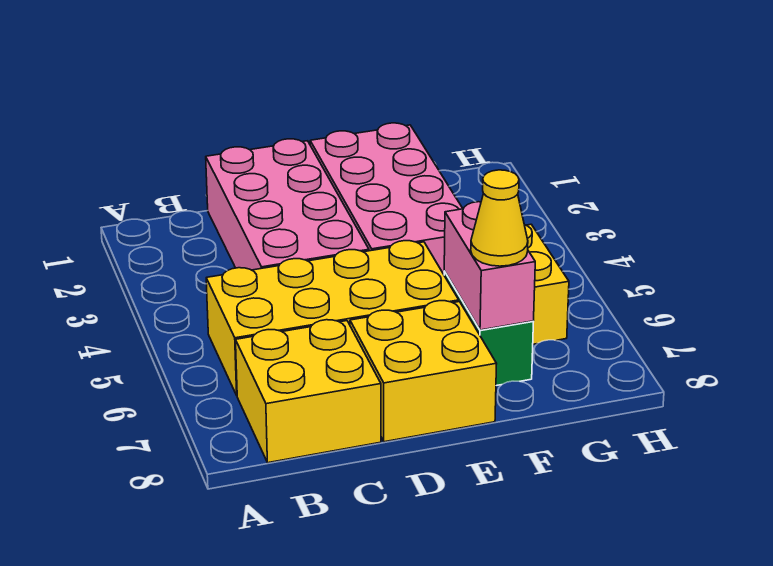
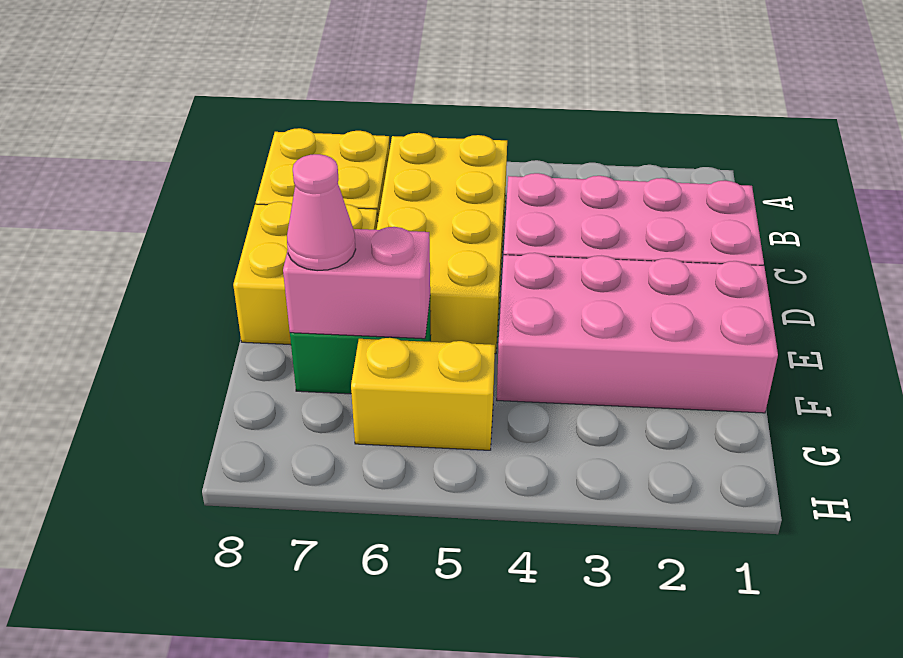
yellow 1x1 cone [471,170,528,266] -> pink 1x1 cone [287,154,356,271]

